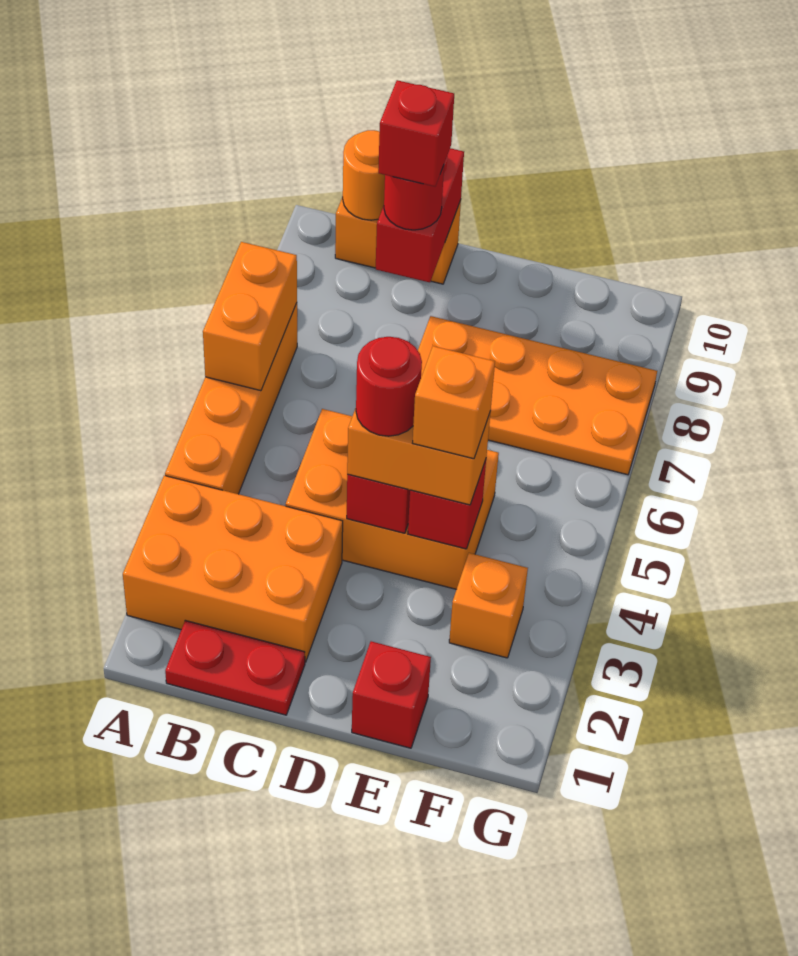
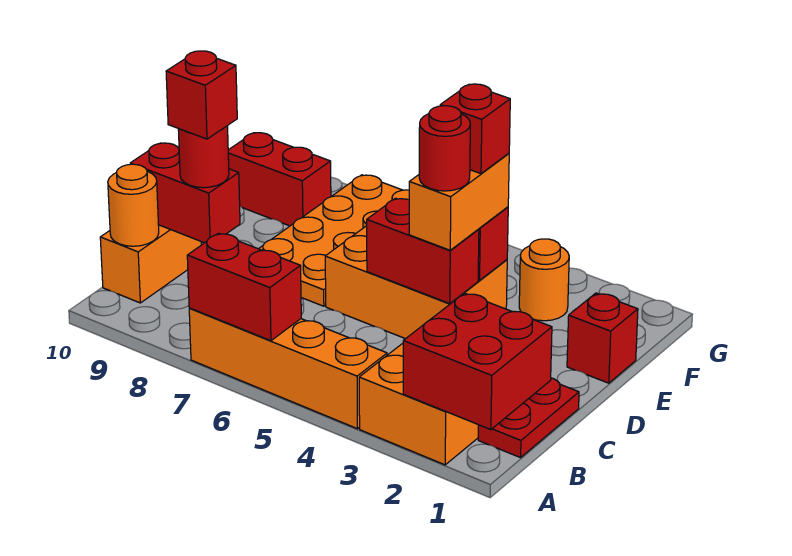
none -> red 2x2 brick [403,293,552,430]
orange 1x2 brick [203,242,297,391] -> red 1x2 brick [187,233,301,341]
orange 2x3 brick [286,409,499,589] -> orange 2x3 brick turned to [325,226,507,339]
orange 1x1 brick [413,346,495,459] -> red 1x1 brick [440,84,510,174]
orange 1x1 brick [449,553,528,658] -> orange 1x1 round brick [519,239,569,321]
none -> red 1x2 brick [228,133,331,226]

